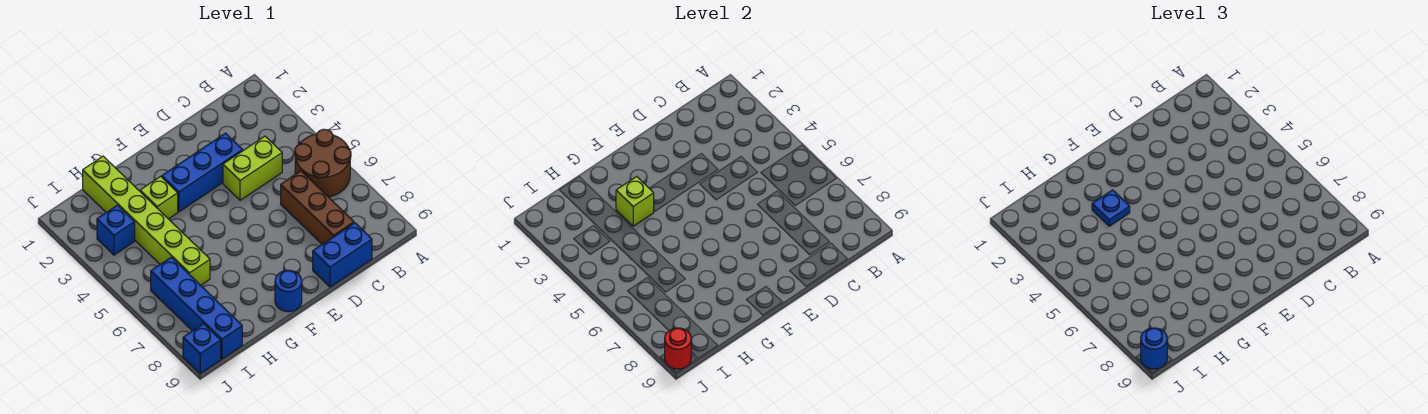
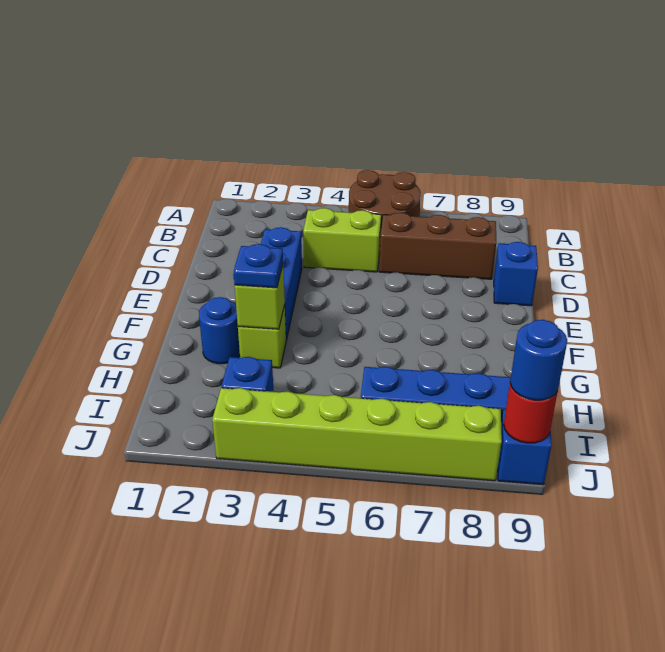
lime 1x2 brick [223,136,282,200] -> lime 1x2 brick turned to [303,208,381,272]
blue 1x2 brick [313,223,372,287] -> blue 1x1 brick [494,242,538,306]
blue 1x1 round brick [275,270,302,312] -> blue 1x1 round brick moved to [199,297,240,364]
lime 1x6 brick [83,156,210,285] -> lime 1x6 brick moved to [212,388,502,481]

